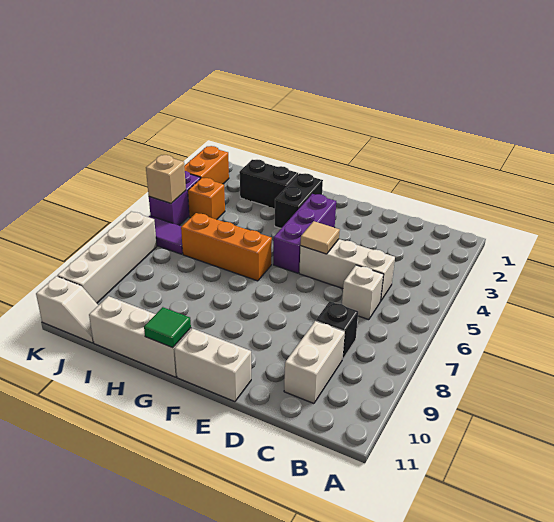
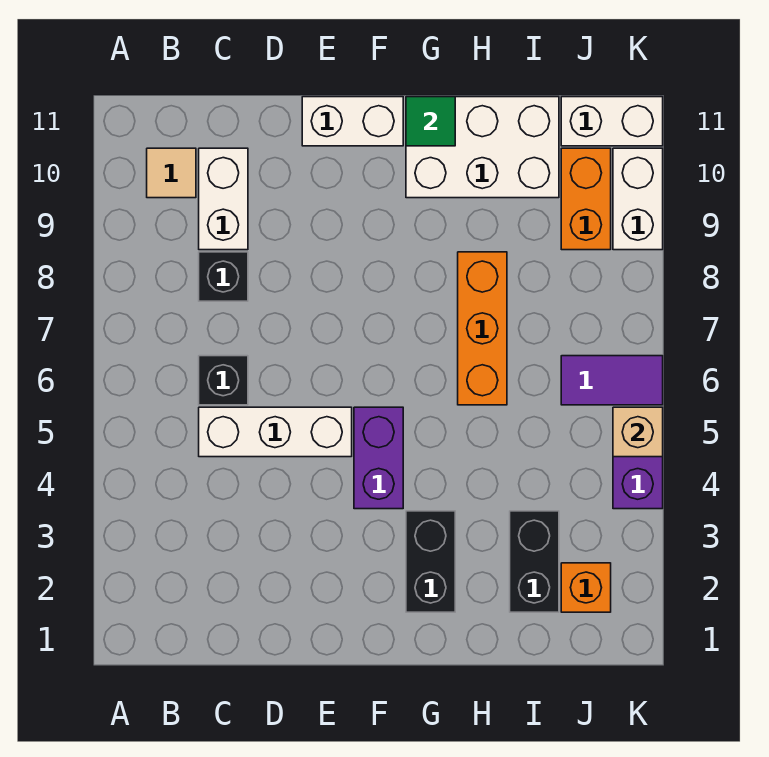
white 1x1 brick [342,265,384,320] -> black 1x1 brick [199,356,248,405]
tan 1x1 tile [301,221,340,254] -> tan 1x1 tile moved to [147,148,196,198]
purple 1x3 brick [273,194,336,273] -> purple 1x2 brick [354,407,403,509]
orange 1x3 brick [181,213,272,281] -> orange 1x3 brick turned to [458,252,507,405]
white 1x3 brick [89,296,191,377] -> white 2x3 brick [406,97,559,198]
black 1x2 brick [240,160,298,209] -> black 1x2 brick turned to [510,511,559,612]
orange 1x1 brick [188,178,225,220] -> orange 1x1 brick moved to [561,563,611,612]
white 1x2 slope [36,276,98,343] -> white 1x2 brick [561,97,663,146]
orange 1x2 brick [184,146,229,184] -> orange 1x2 brick moved to [561,148,611,250]
white 1x4 brick [57,211,157,303] -> white 1x2 brick [613,148,663,250]

